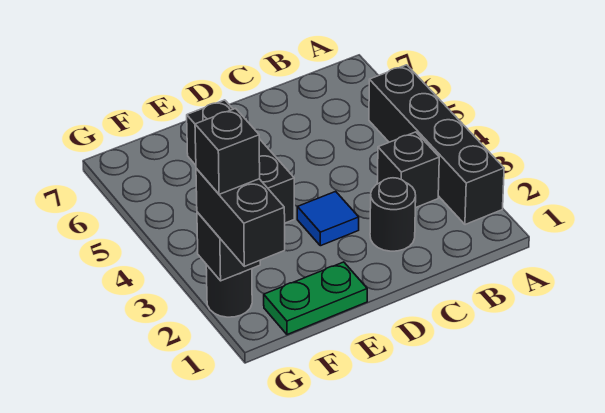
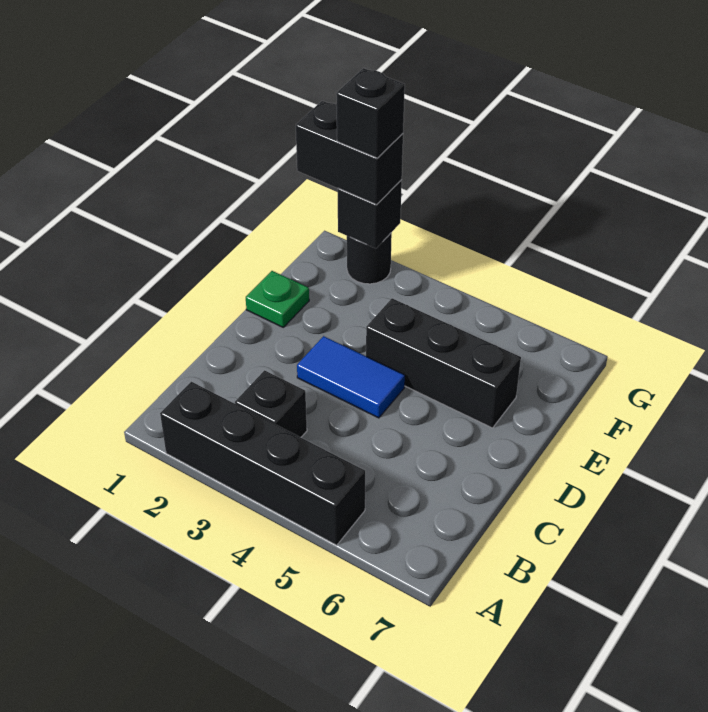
black 1x1 round brick [370,178,416,251] -> none
blue 1x1 tile [297,191,359,246] -> blue 1x2 tile [297,336,405,418]
green 1x2 plate [264,262,367,335] -> green 1x1 plate [246,271,309,327]

